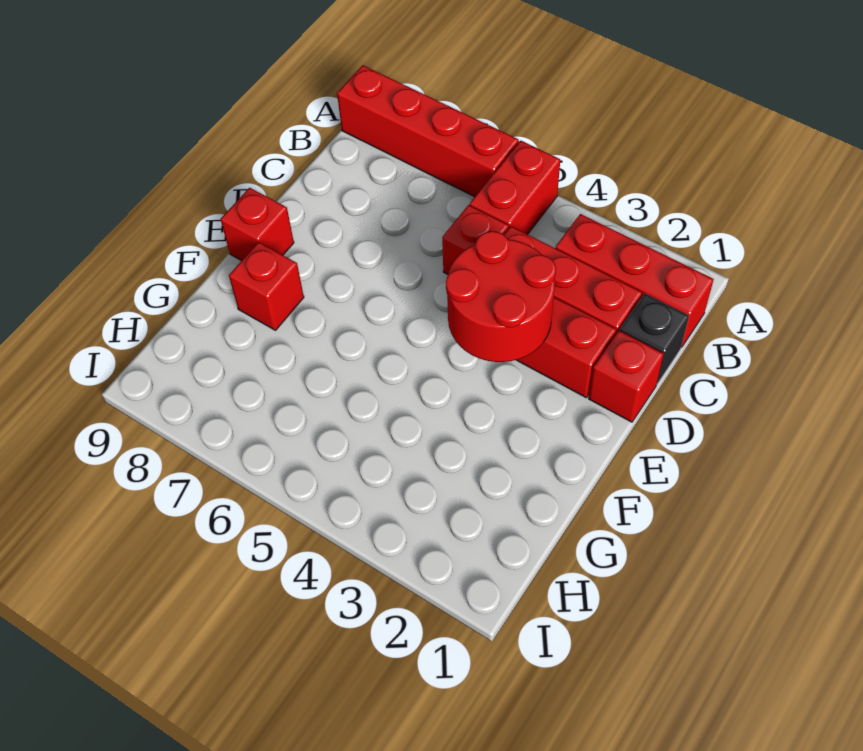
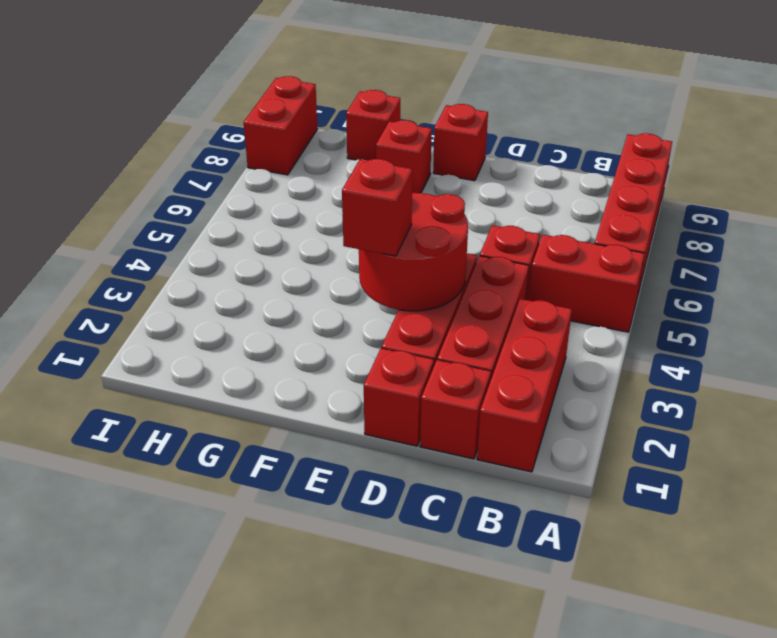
black 1x1 brick [620,294,689,384] -> red 1x1 brick [420,360,491,459]
none -> red 1x1 brick [342,159,412,256]
none -> red 1x1 brick [346,90,400,161]
none -> red 1x2 brick [244,76,317,175]

